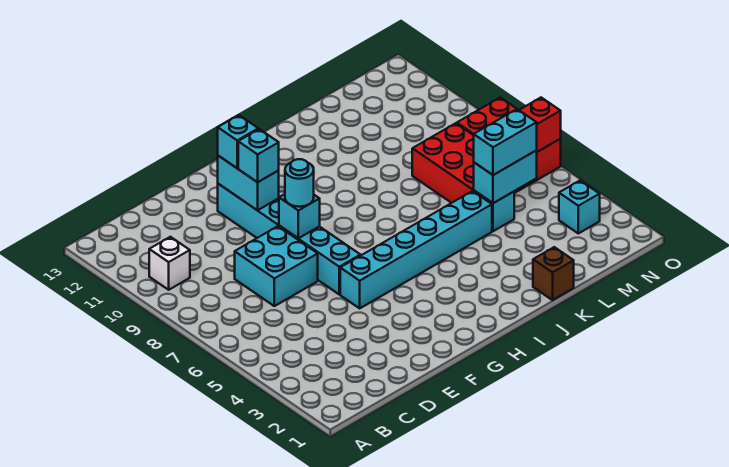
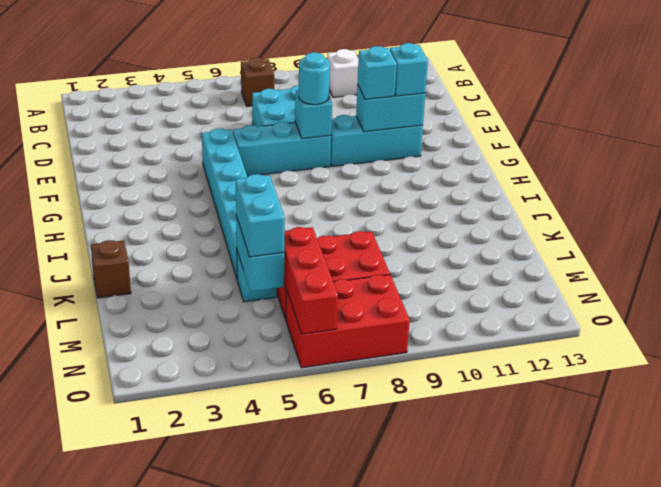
none -> brown 1x1 brick [241,58,274,107]
cyan 1x1 brick [559,181,600,233] -> none

